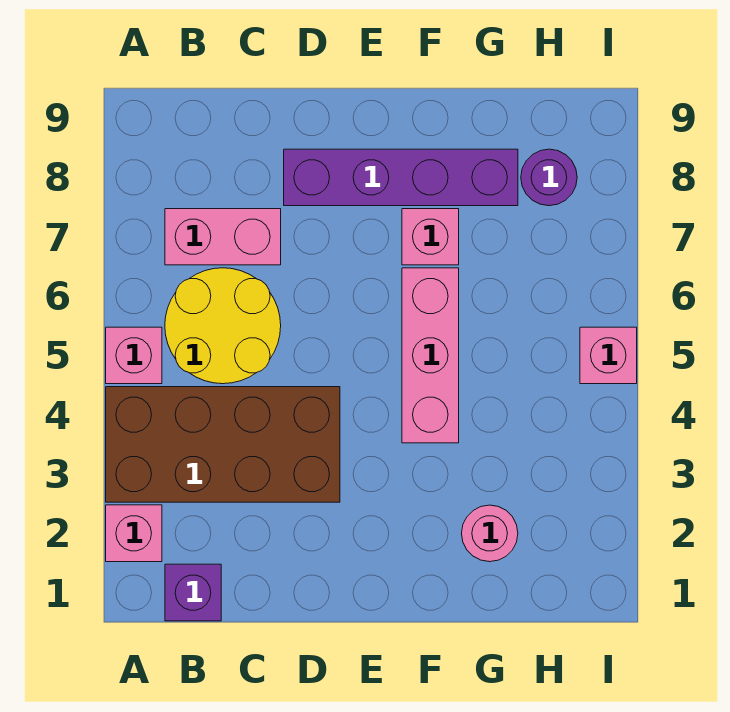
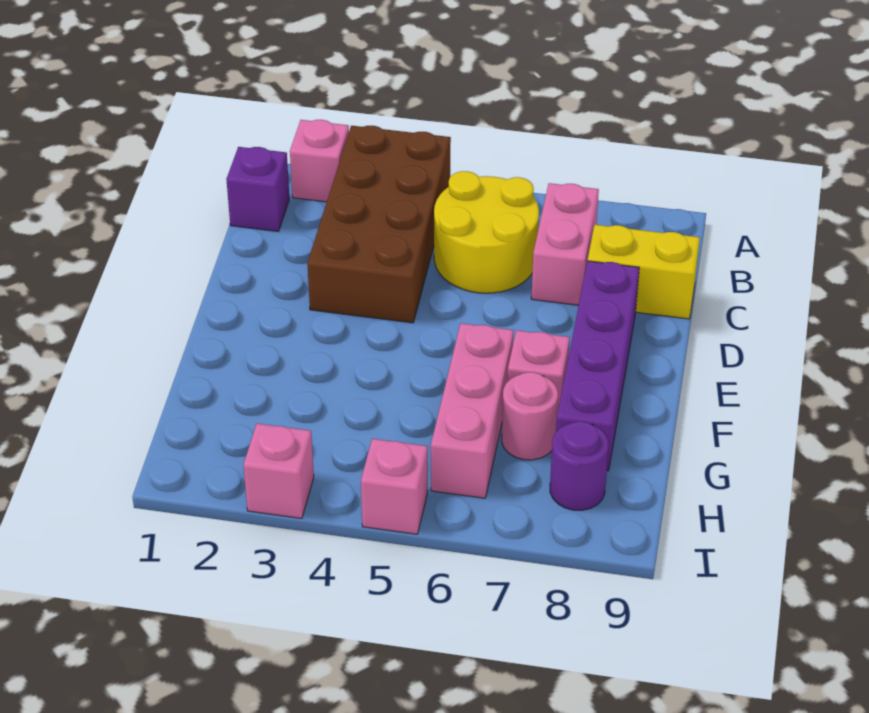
pink 1x1 brick [106,327,162,384] -> pink 1x1 brick moved to [243,424,314,518]
none -> yellow 1x2 brick [588,225,700,319]
pink 1x3 brick [402,268,459,443] -> pink 1x3 brick turned to [431,323,514,498]
pink 1x1 round brick [462,505,518,562] -> pink 1x1 round brick moved to [502,372,558,460]

